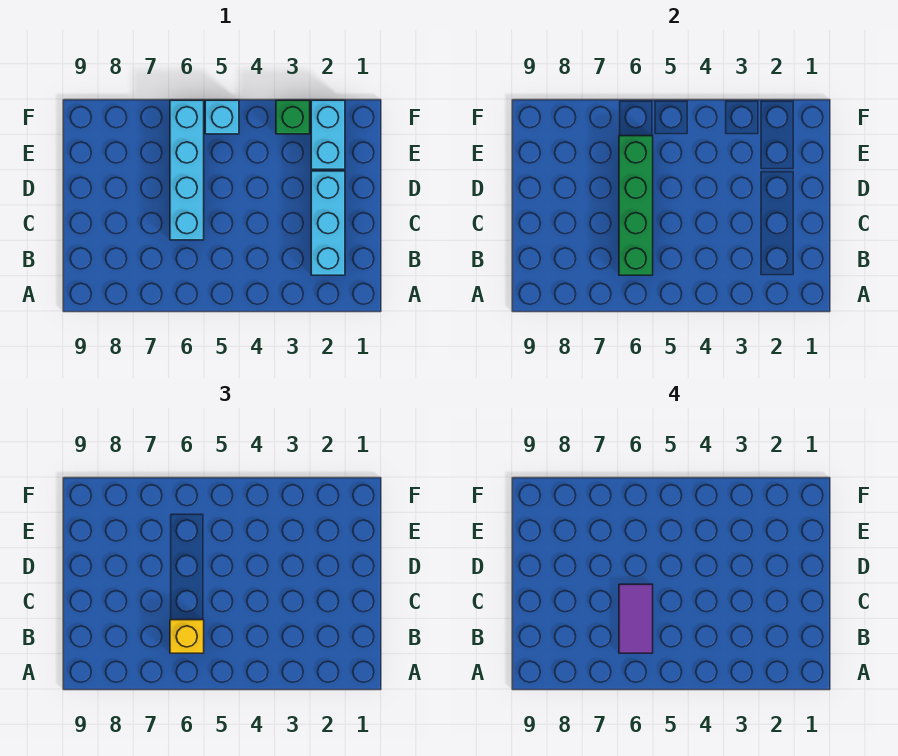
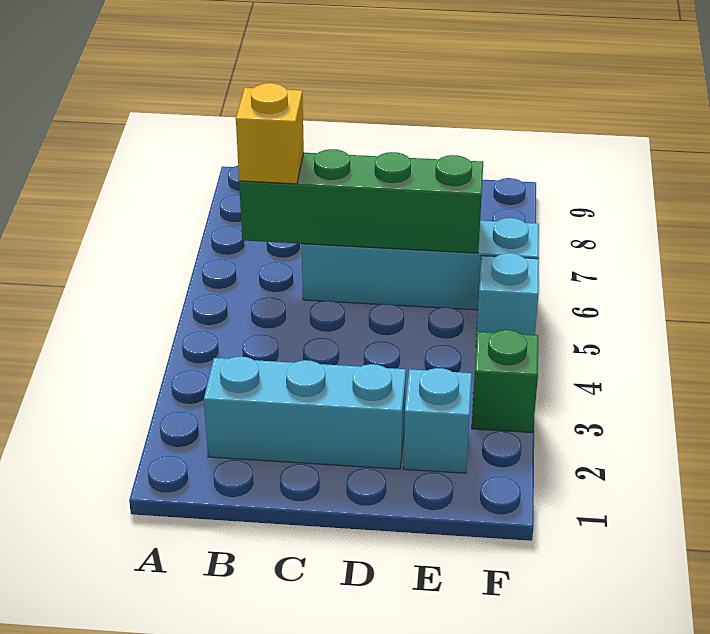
purple 1x2 tile [619,584,653,653] -> none
cyan 1x2 brick [311,100,345,169] -> cyan 1x1 brick [403,368,472,473]

